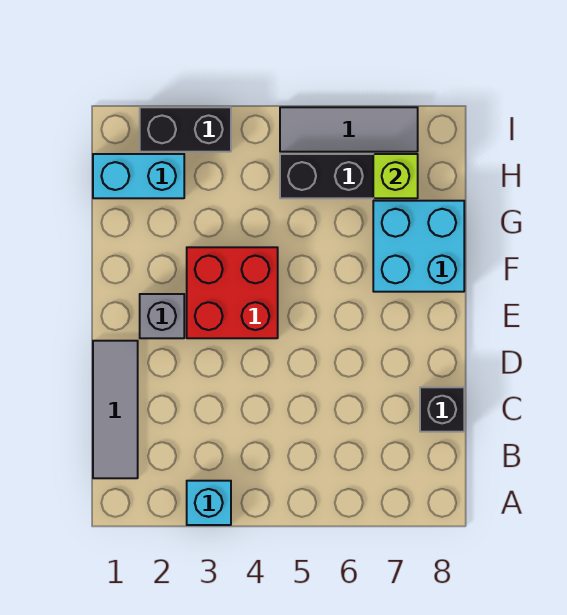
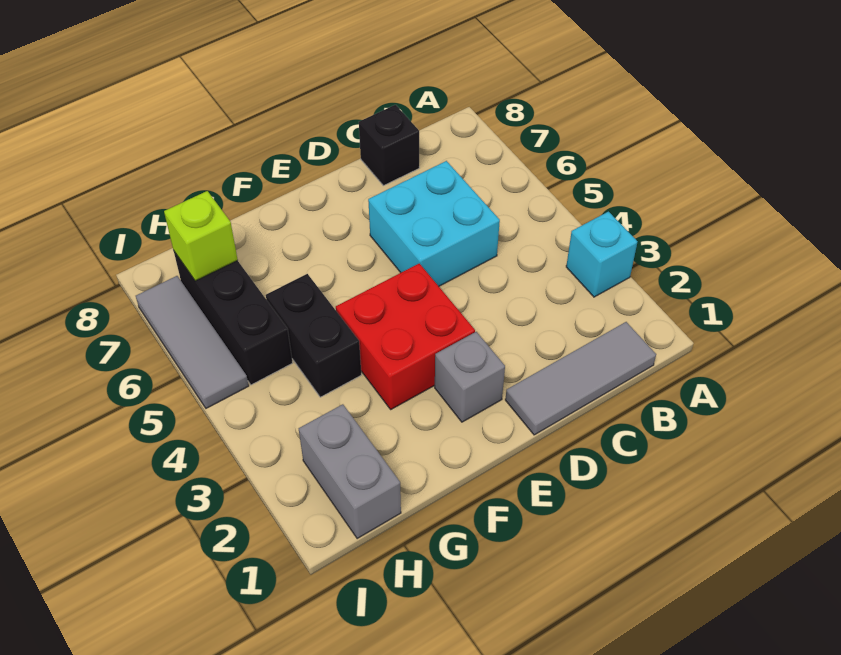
cyan 2x2 brick [373,201,464,292] -> cyan 2x2 brick moved to [368,161,500,286]
cyan 1x2 brick [93,154,184,198] -> grey 1x2 brick [299,404,401,539]
black 1x2 brick [140,107,231,152] -> black 1x2 brick moved to [266,274,361,397]

